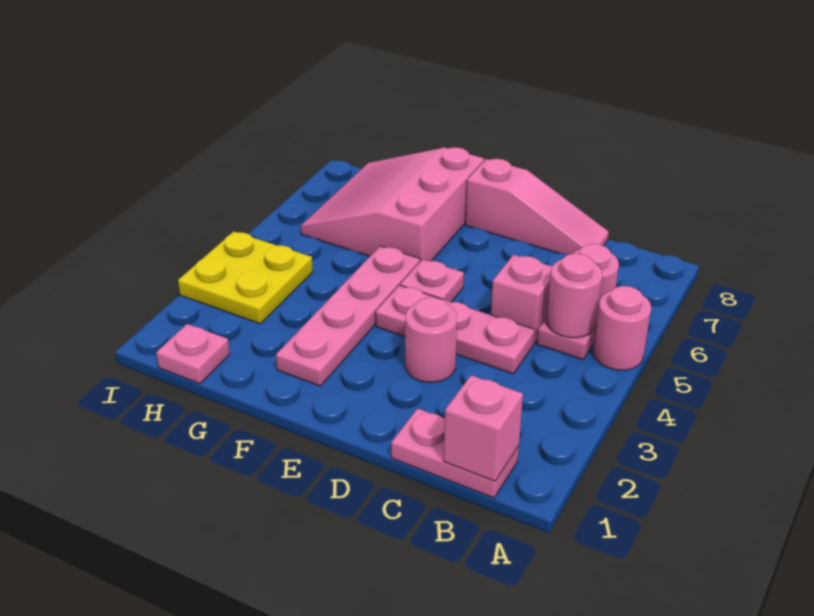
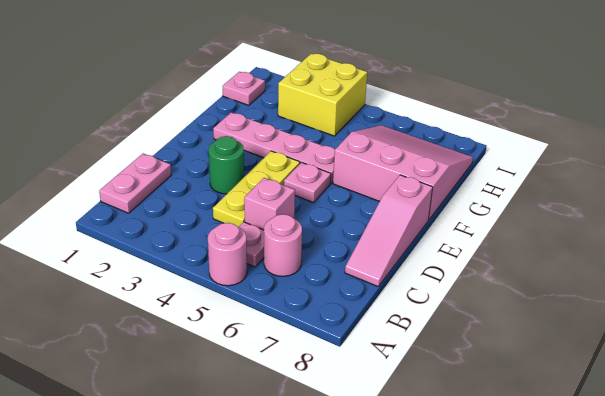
pink 1x1 brick [444,375,523,481] -> none
pink 1x1 round brick [546,254,602,338] -> none
pink 1x3 plate [376,285,535,374] -> yellow 1x3 plate [213,151,300,227]
pink 1x1 round brick [405,297,457,382] -> green 1x1 round brick [209,136,244,194]
yellow 2x2 plate [178,231,313,324] -> yellow 2x2 brick [278,53,367,136]

